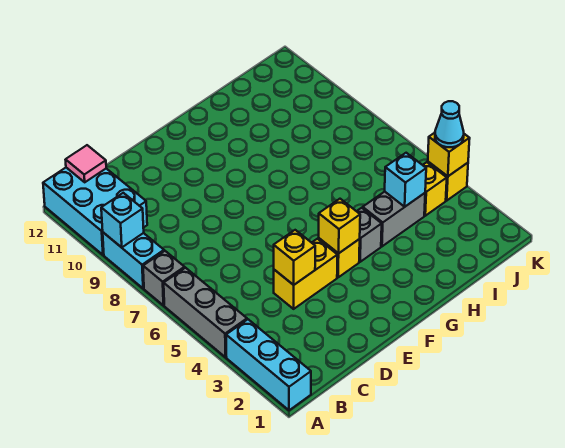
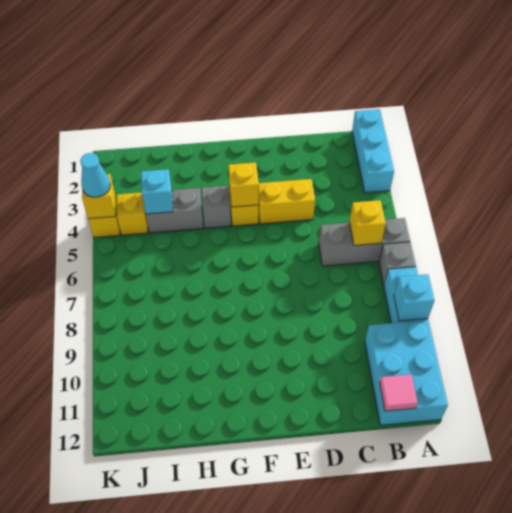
grey 1x3 brick [164,268,247,357] -> grey 1x3 brick turned to [319,218,410,266]
yellow 1x1 brick [274,230,315,285] -> yellow 1x1 brick moved to [349,200,386,245]

